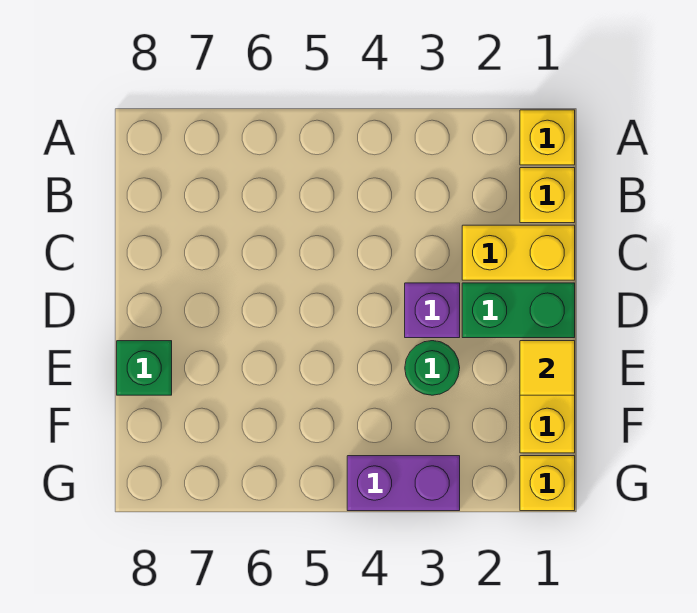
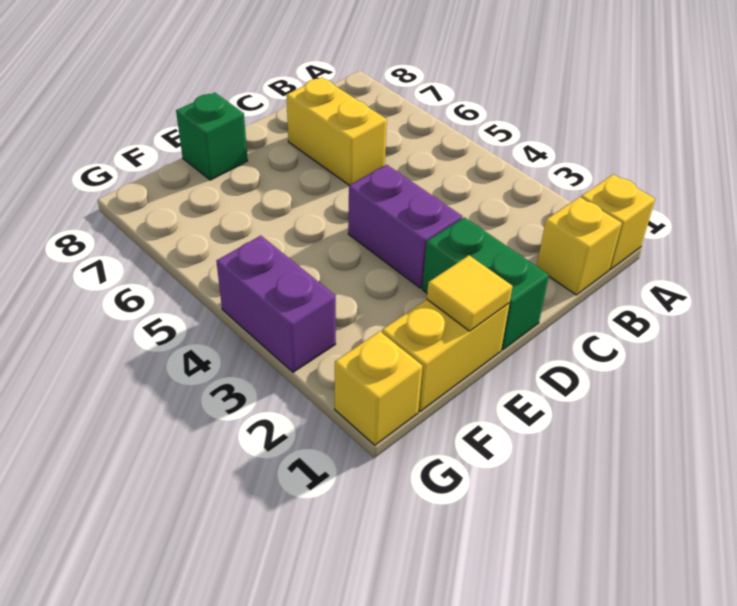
yellow 1x2 brick [462,225,575,280] -> yellow 1x2 brick moved to [286,77,387,185]
purple 1x1 brick [405,283,460,338] -> purple 1x2 brick [348,165,462,288]
green 1x1 round brick [405,341,460,395] -> none

